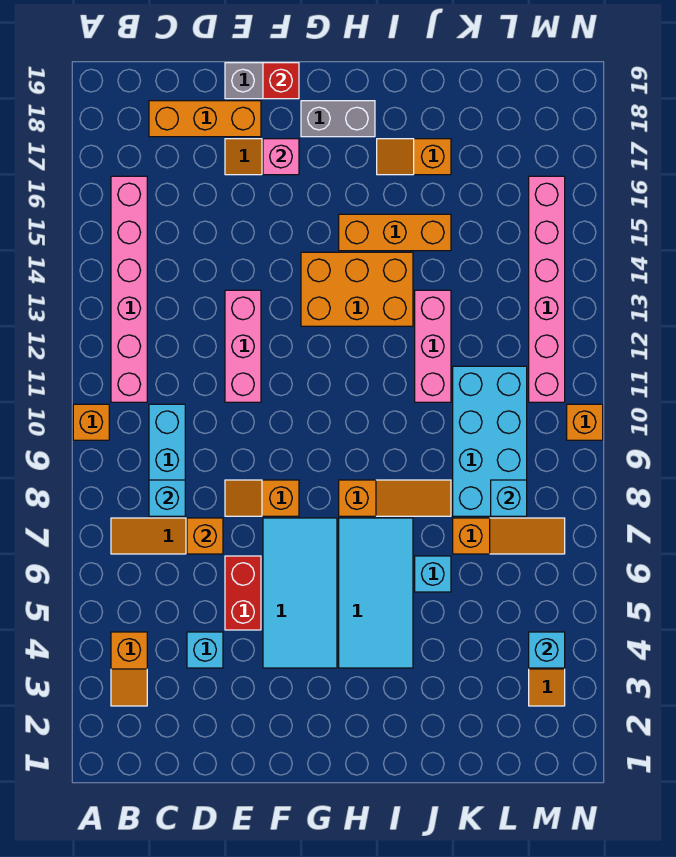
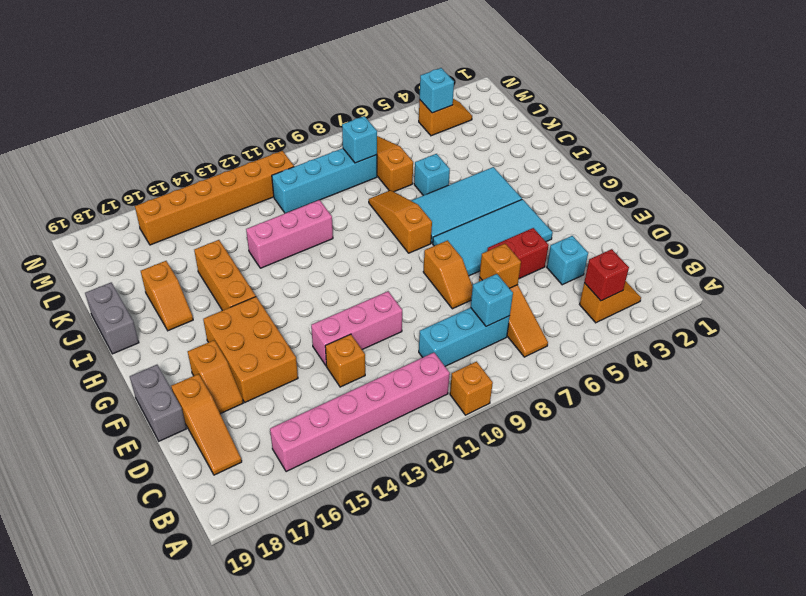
orange 1x3 brick [149,101,261,137] -> orange 1x3 slope [171,374,242,475]
pink 1x1 brick [263,139,299,175] -> none
red 1x1 brick [263,63,299,99] -> red 1x1 brick moved to [584,249,629,301]
orange 2x3 brick [301,252,413,326] -> orange 2x3 brick moved to [203,297,298,402]
grey 1x2 brick [301,101,375,137] -> grey 1x2 brick moved to [85,282,139,354]
cyan 2x4 brick [453,366,527,516] -> cyan 1x4 brick [272,148,377,213]
pink 1x6 brick [529,176,565,402] -> orange 1x6 brick [135,151,294,245]
orange 1x1 brick [567,404,603,440] -> orange 1x1 brick moved to [325,334,365,387]

